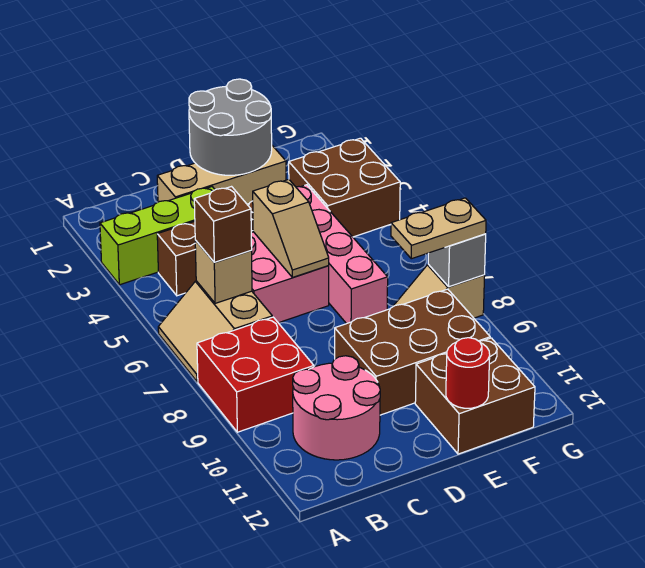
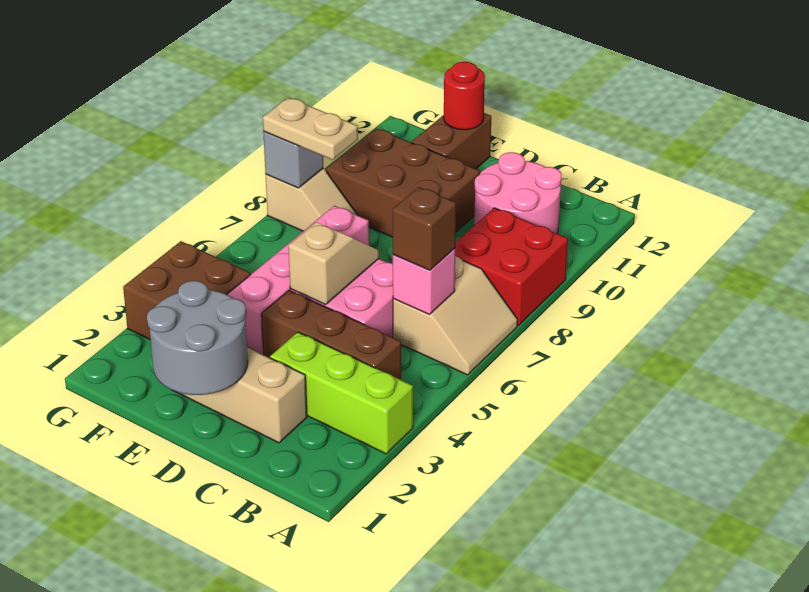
tan 1x1 brick [195,240,252,303] -> pink 1x1 brick [393,248,455,314]
brown 2x2 brick [415,338,535,454] -> brown 1x2 brick [412,113,491,169]

